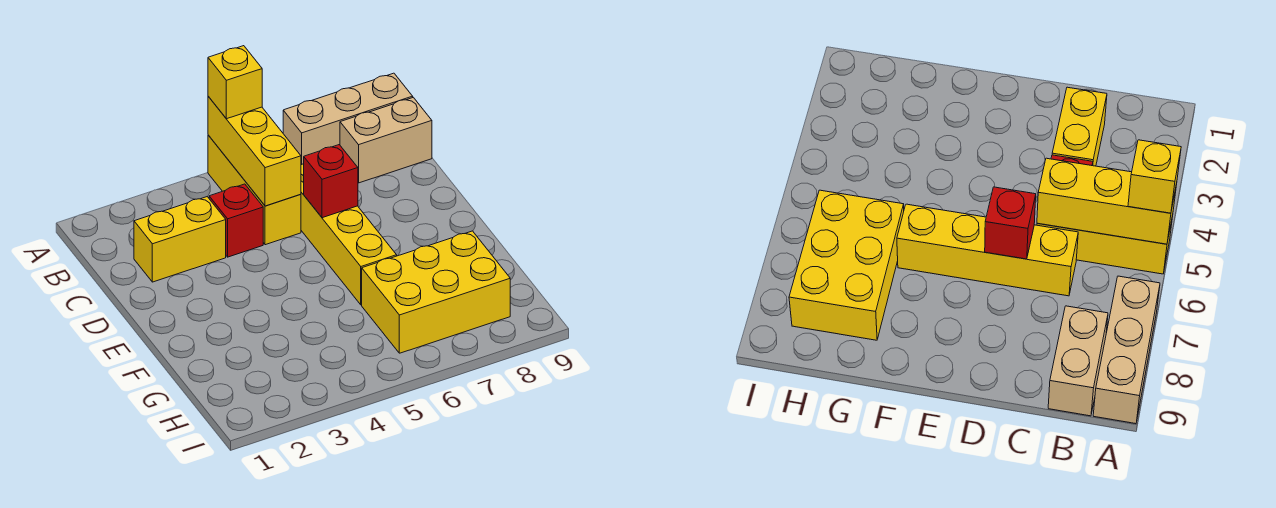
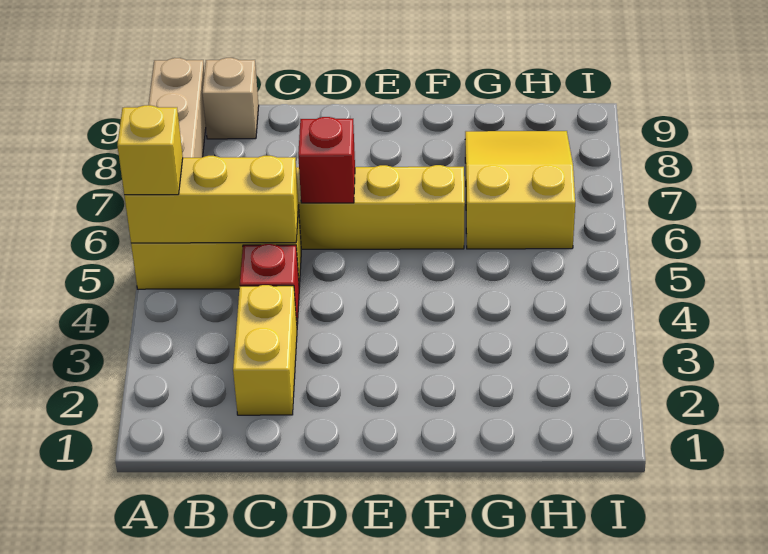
tan 1x2 brick [340,97,432,183] -> tan 1x1 brick [202,58,259,139]
yellow 2x3 brick [362,231,510,353] -> yellow 2x3 slope [465,131,575,249]

